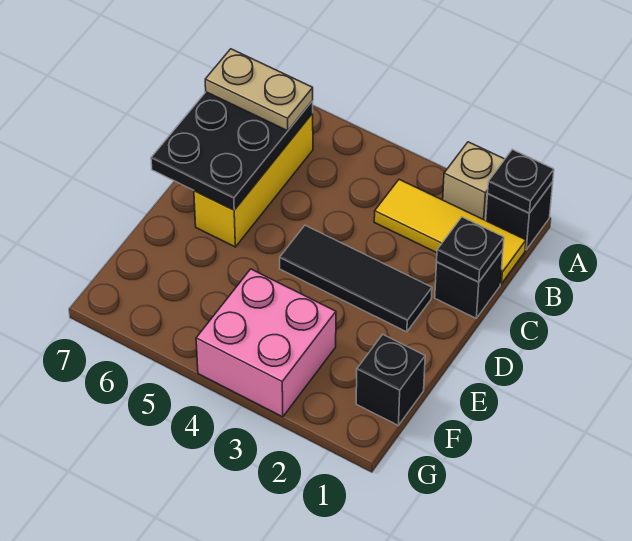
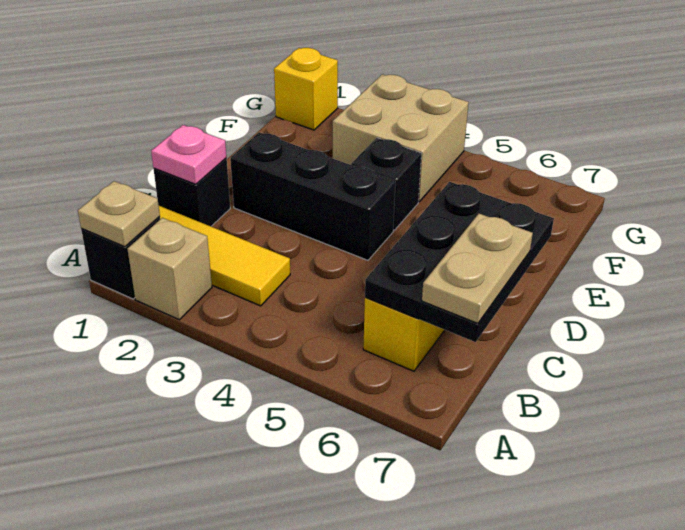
black 1x1 plate [488,150,554,213] -> tan 1x1 plate [78,181,160,247]
tan 1x2 plate [205,49,313,131] -> tan 1x2 plate turned to [422,214,533,323]
black 1x1 plate [437,217,504,282] -> pink 1x1 plate [151,125,227,184]
black 1x3 tile [280,225,432,332] -> black 1x3 brick [230,132,396,260]
black 1x1 brick [356,335,425,425] -> black 1x1 brick moved to [351,138,421,230]
pink 2x2 brick [196,269,336,417] -> tan 2x2 brick [333,74,469,202]
none -> yellow 1x1 brick [274,48,338,130]

